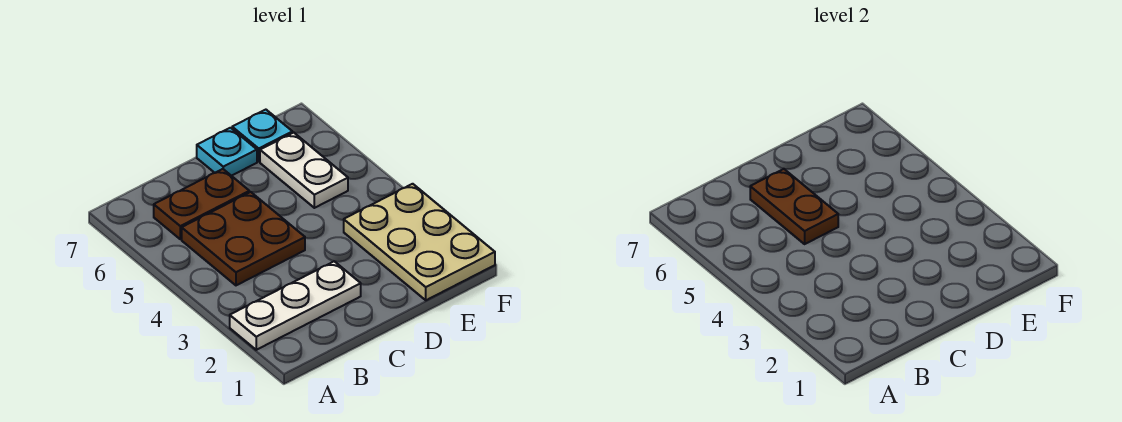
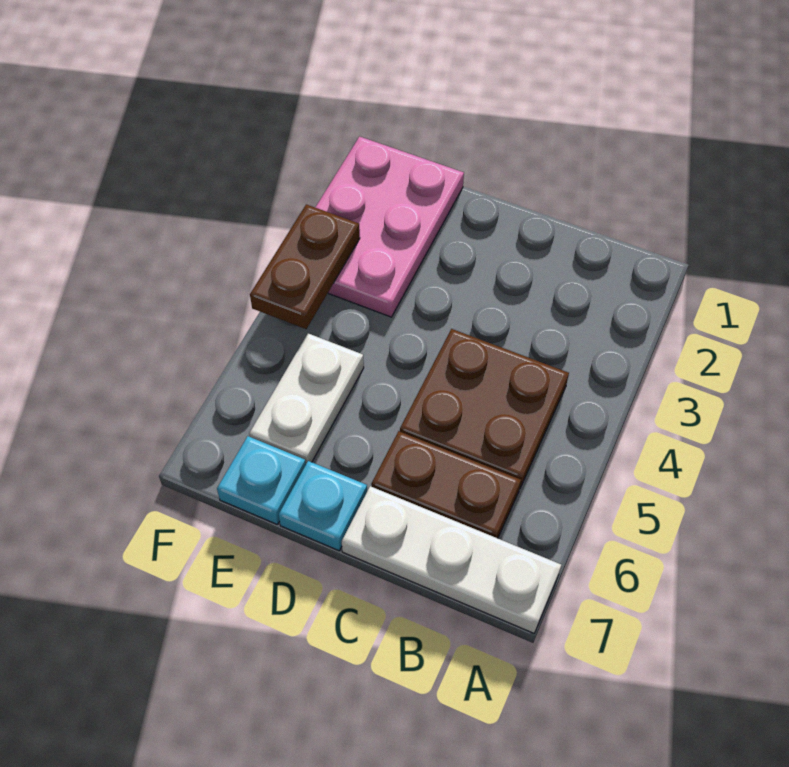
white 1x3 plate [230,261,361,350] -> white 1x3 plate moved to [342,486,561,633]
brown 1x2 plate [750,169,838,244] -> brown 1x2 plate moved to [250,204,360,329]
tan 2x3 plate [344,184,495,300] -> pink 2x3 plate [315,137,464,317]

